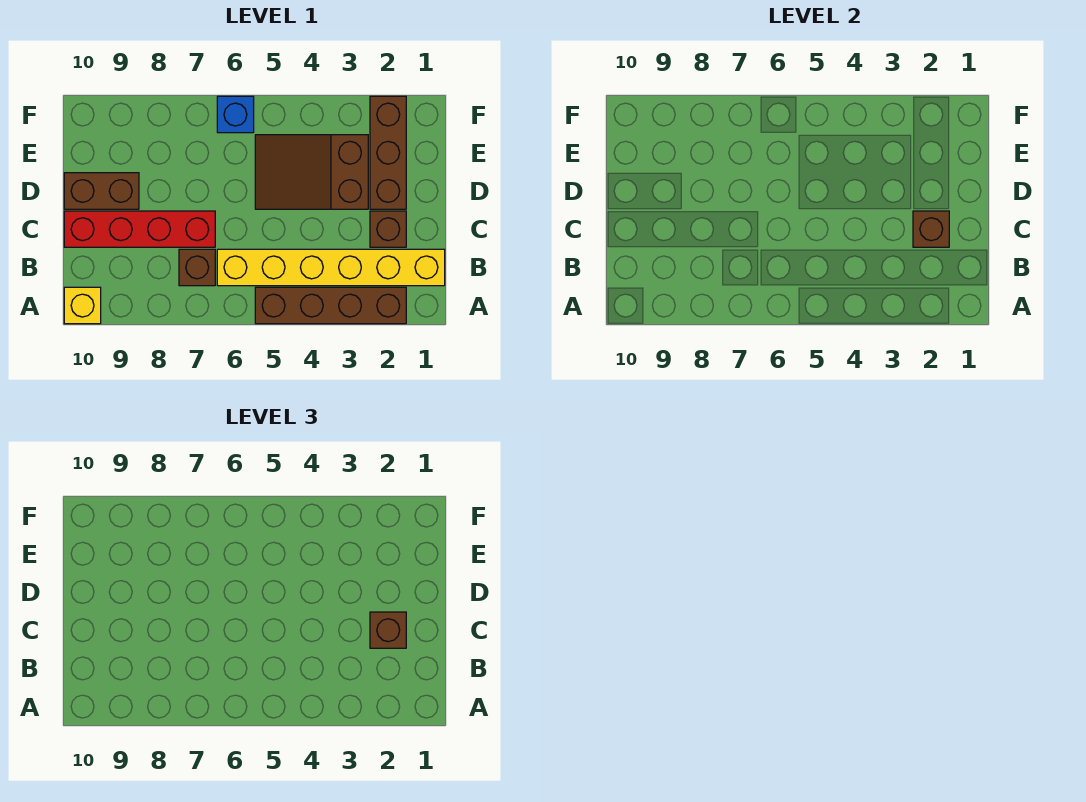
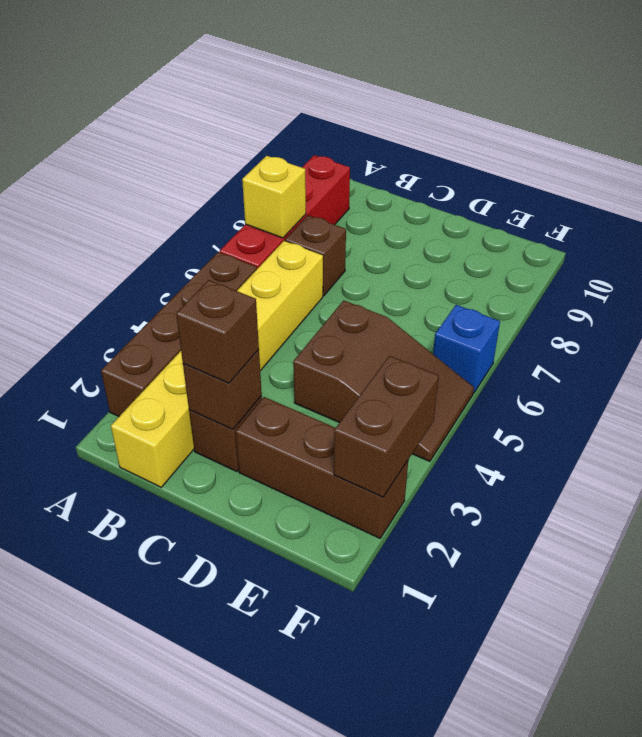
yellow 1x1 brick [64,287,101,324] -> yellow 1x1 brick moved to [242,156,306,238]
red 1x4 brick [64,211,215,247] -> red 1x4 brick moved to [220,155,350,269]
brown 2x3 slope [255,135,368,209] -> brown 2x3 slope turned to [293,300,474,461]
brown 1x2 brick [64,173,139,209] -> brown 1x2 brick moved to [334,356,439,497]

